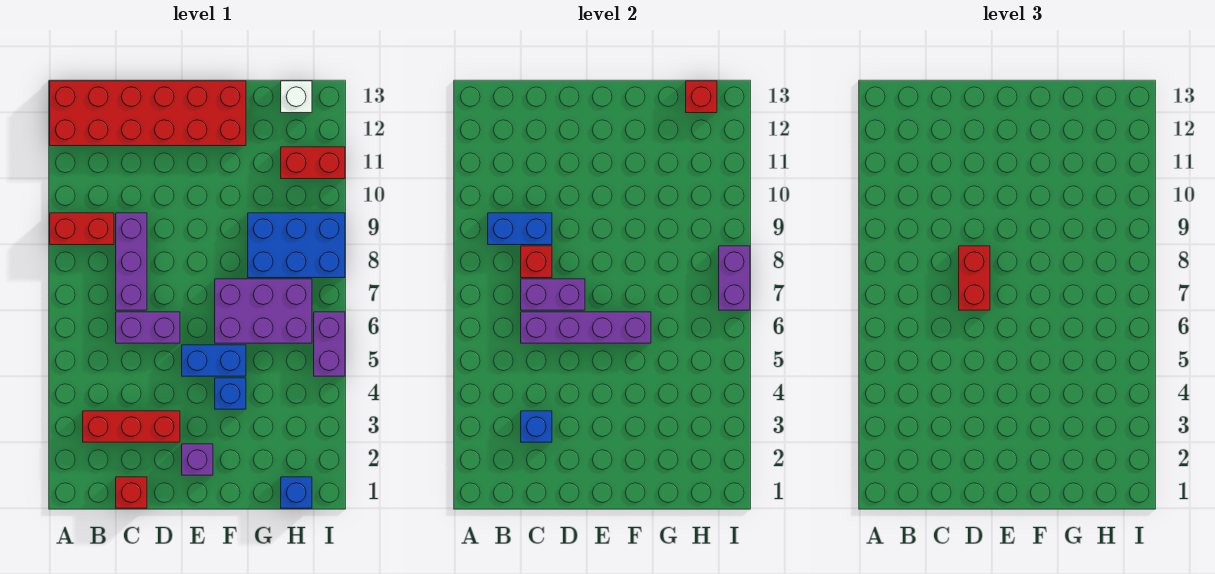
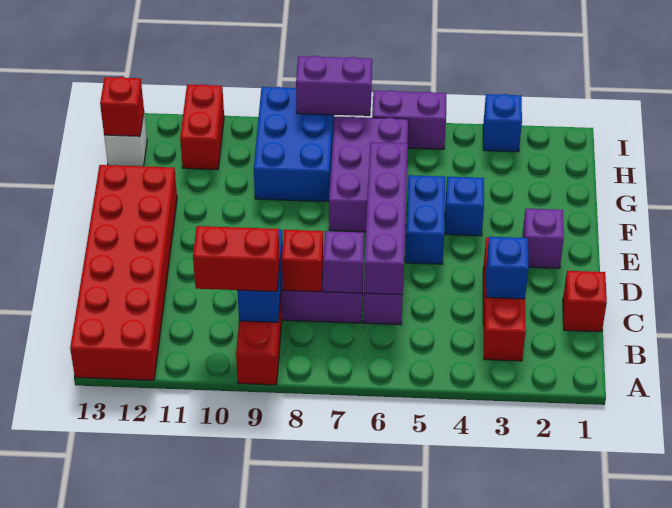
purple 1x2 brick [521,279,585,310] -> purple 1x1 brick [323,231,364,293]
red 1x2 brick [959,246,990,310] -> red 1x2 brick moved to [193,226,280,292]
blue 1x1 brick [281,477,312,508] -> blue 1x1 brick moved to [483,94,522,152]

